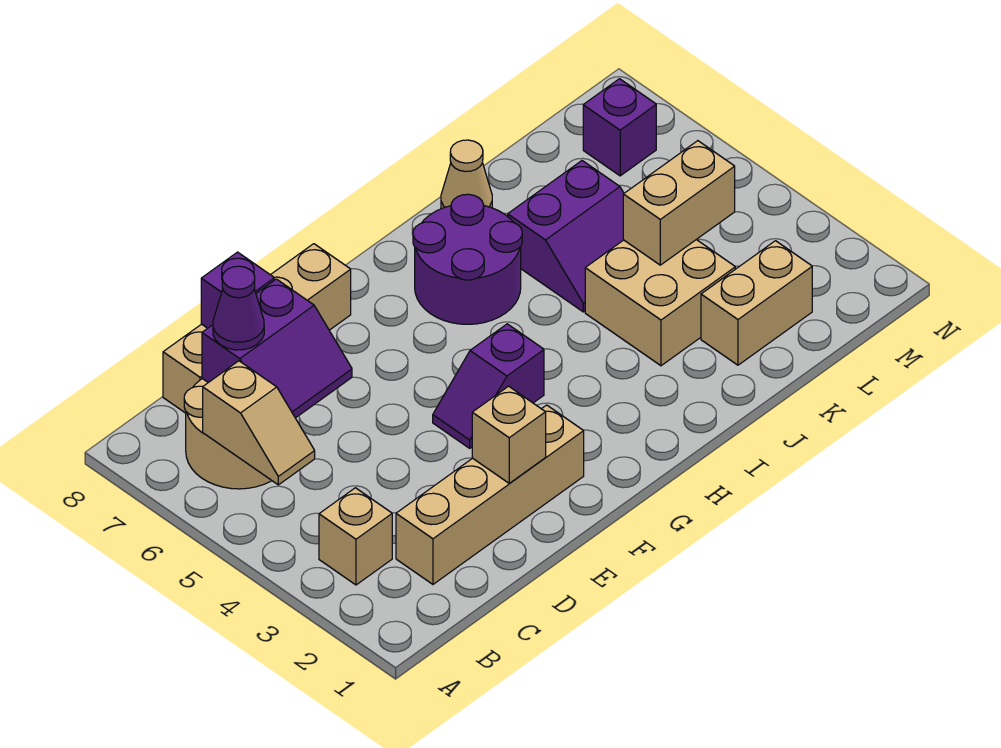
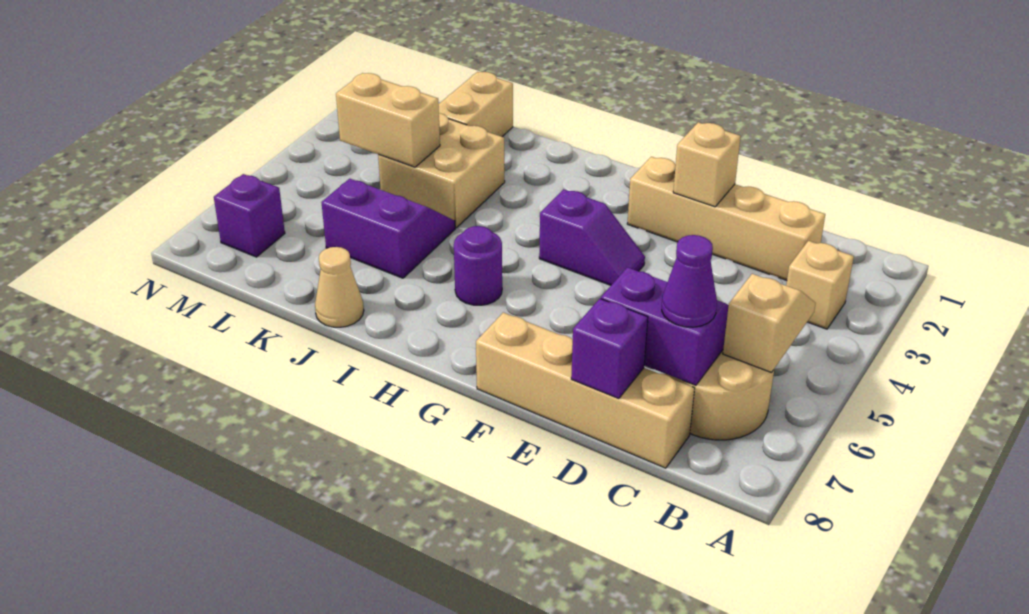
purple 2x2 round brick [413,194,522,324] -> purple 1x1 round brick [454,226,502,305]
tan 1x2 brick [701,241,812,365] -> tan 1x2 brick turned to [439,72,513,137]

